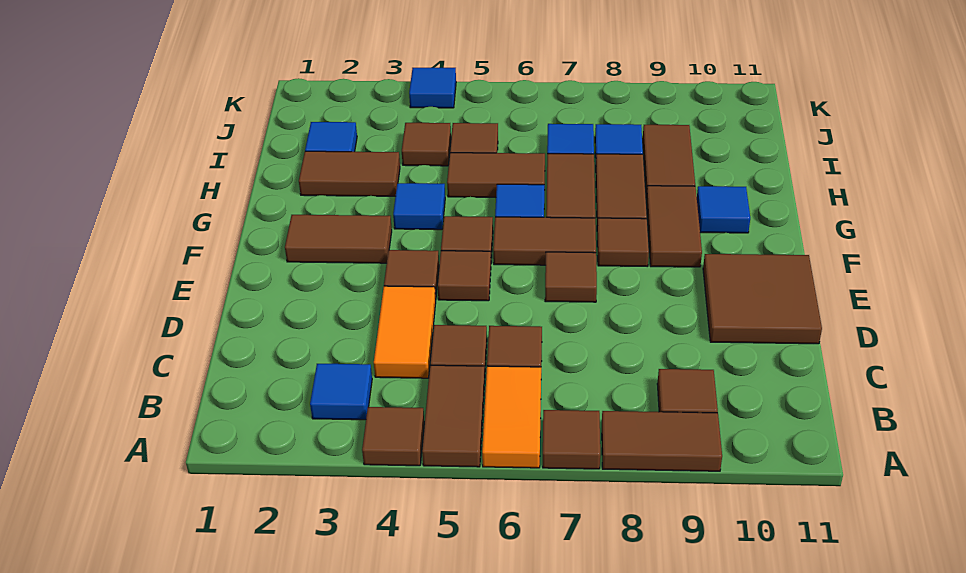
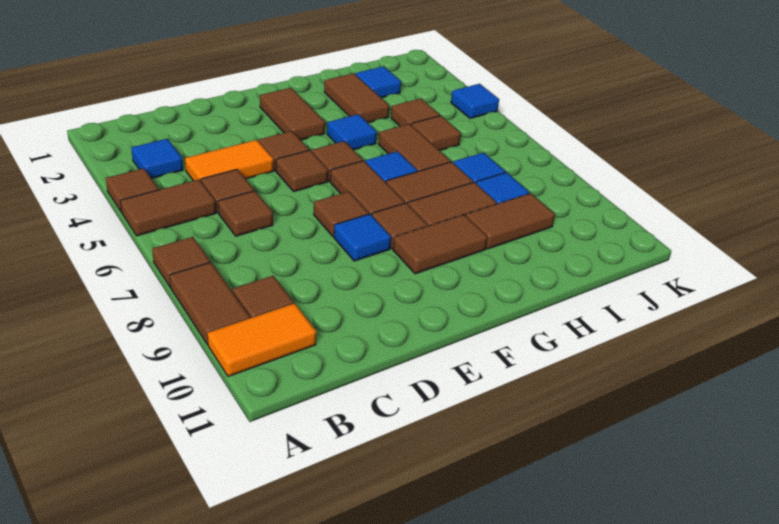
orange 1x2 tile [482,366,541,468] -> orange 1x2 tile moved to [208,303,316,377]
brown 2x2 tile [703,254,822,344] -> none
blue 1x1 tile [697,186,750,233] -> blue 1x1 tile moved to [334,214,391,261]

